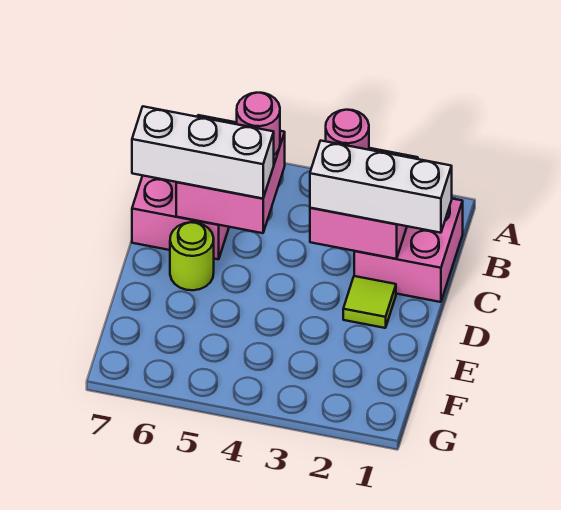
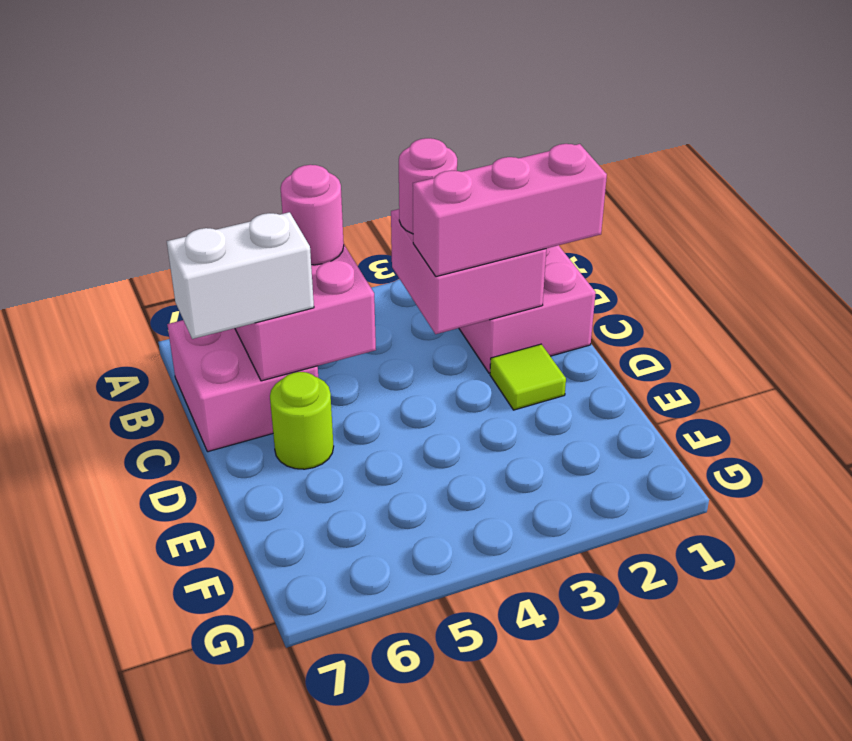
white 1x3 brick [310,141,452,233] -> pink 1x3 brick [413,144,607,277]
white 1x3 brick [132,106,274,199] -> white 1x2 brick [167,212,314,339]

